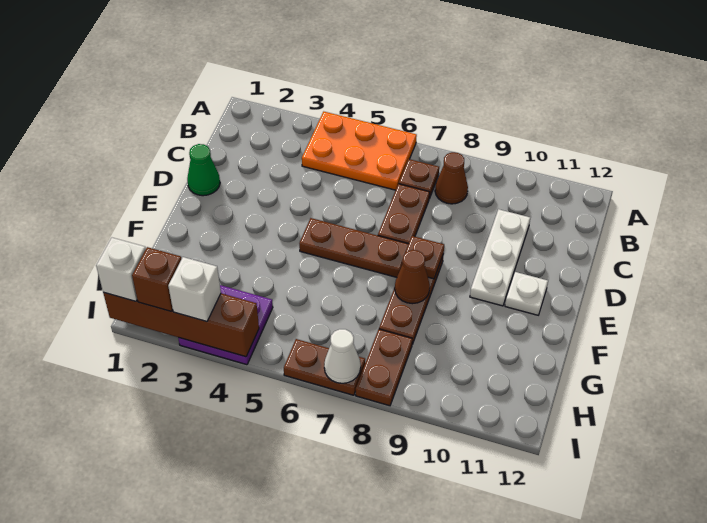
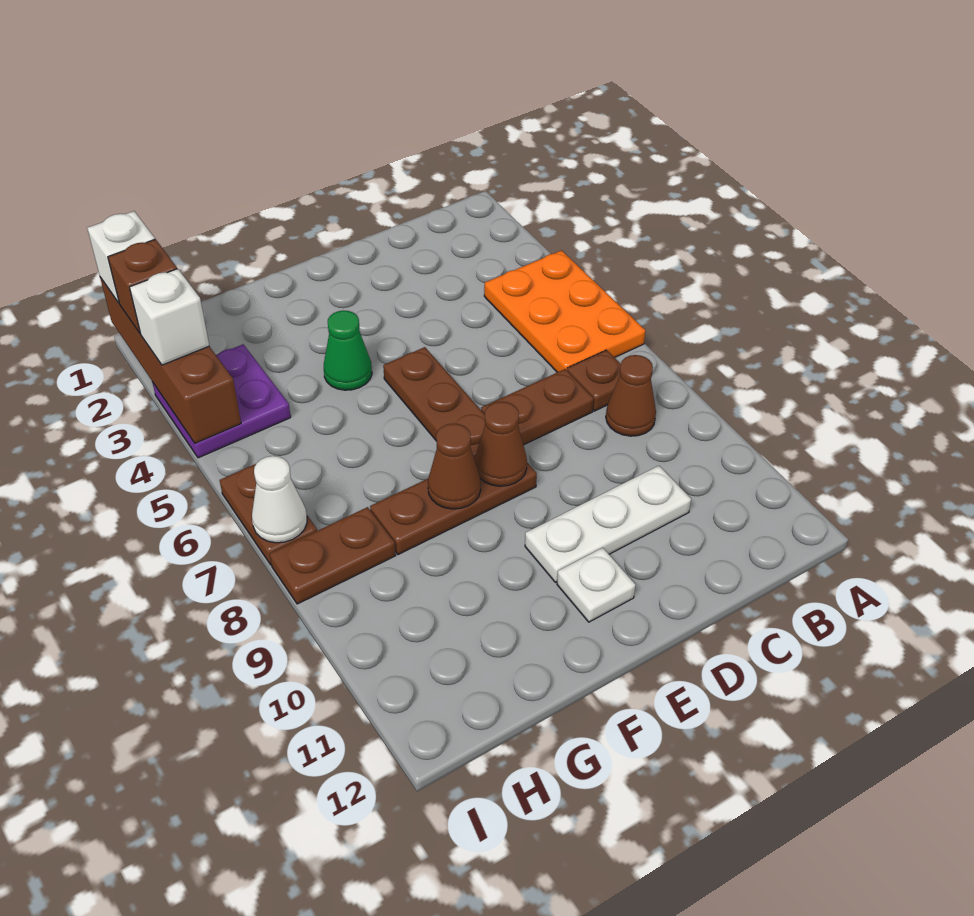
green 1x1 cone [187,144,220,196] -> green 1x1 cone moved to [324,310,372,390]
brown 1x1 plate [401,236,444,279] -> brown 1x1 cone [475,402,527,486]

